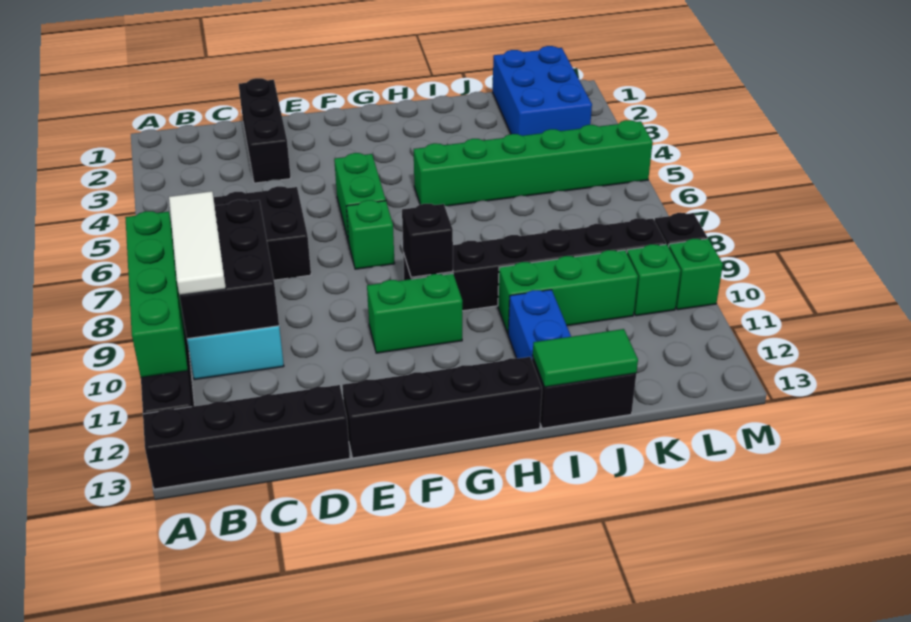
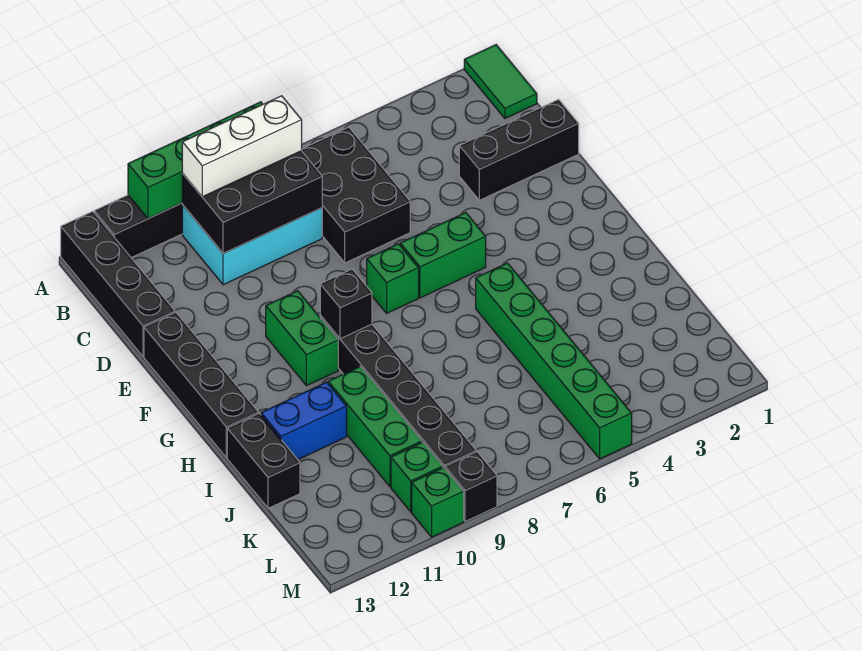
white 1x3 tile [169,191,226,295] -> white 1x3 brick [182,96,302,197]
green 1x2 tile [533,329,638,387] -> green 1x2 tile moved to [464,45,537,118]
blue 2x3 brick [493,46,592,136] -> none

